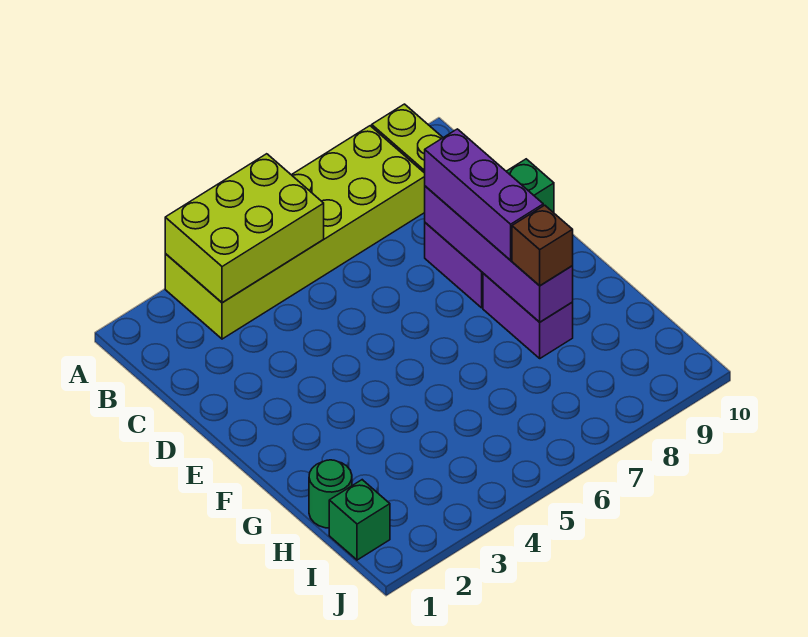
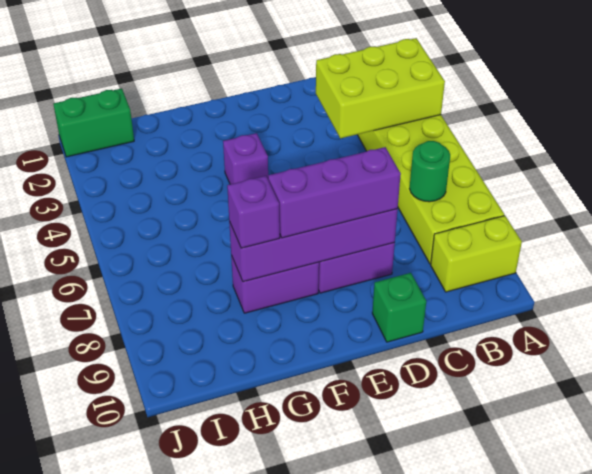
lime 2x3 brick [165,154,324,303] -> lime 2x3 brick turned to [316,38,445,138]
none -> purple 1x1 brick [223,133,268,184]
brown 1x1 brick [512,205,573,286] -> purple 1x1 brick [227,176,280,248]
green 1x1 round brick [309,460,352,528] -> green 1x1 round brick moved to [409,141,450,202]
green 1x1 brick [329,480,390,560] -> green 1x2 brick [53,89,134,157]

